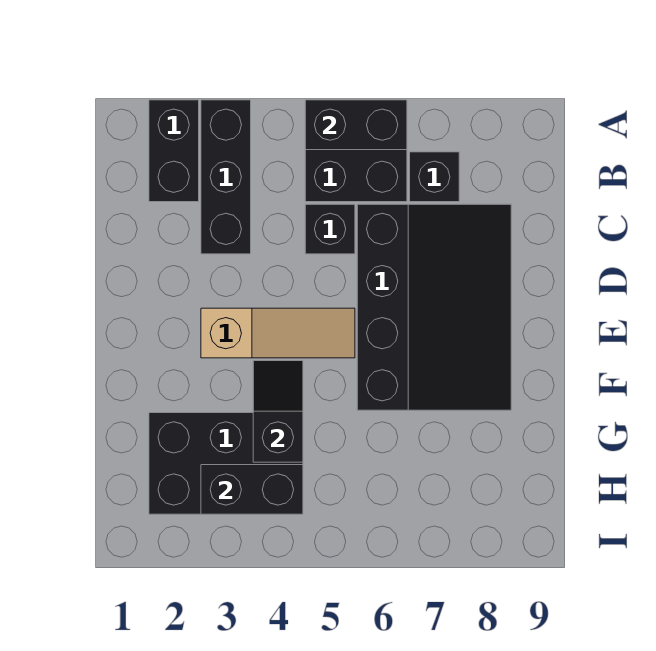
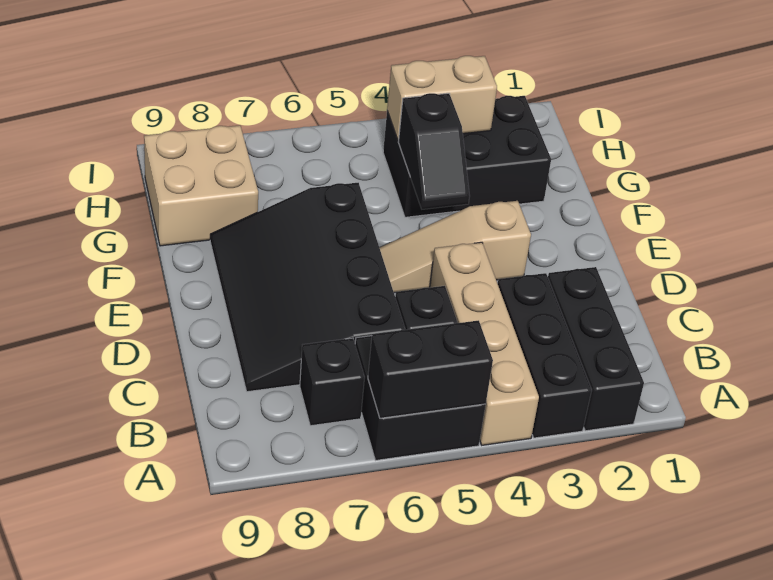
black 1x2 brick [149,100,199,202] -> black 1x3 brick [548,267,644,431]
none -> tan 1x4 brick [430,242,539,445]
none -> tan 2x2 brick [144,125,258,246]
black 1x2 brick [201,465,303,514] -> tan 1x2 brick [387,56,497,141]

